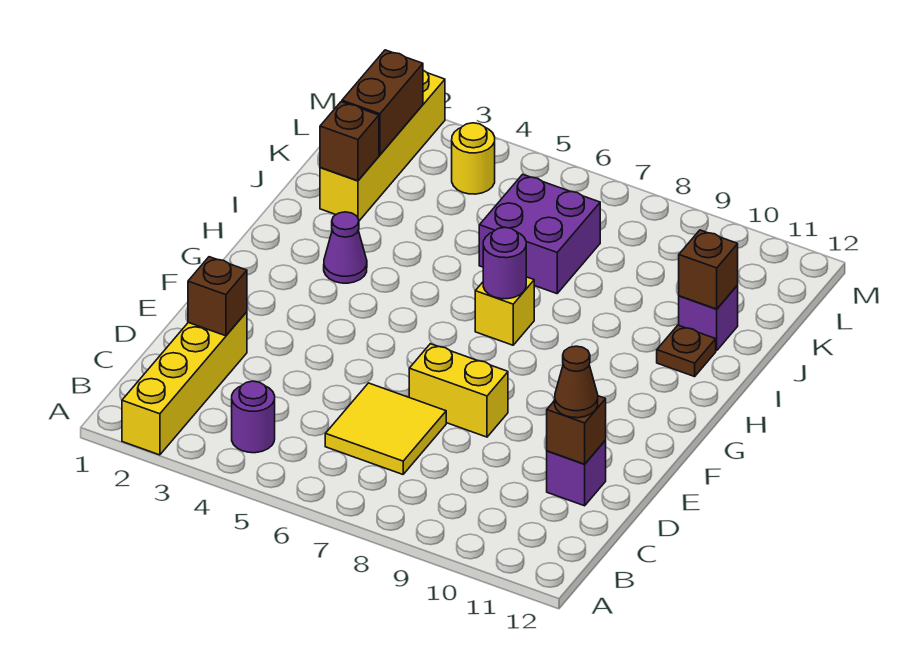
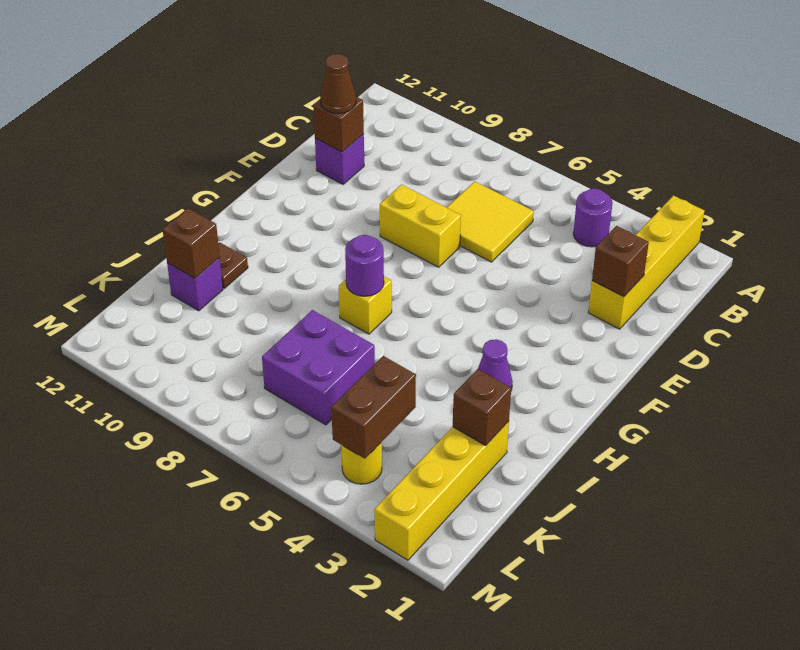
brown 1x2 brick [342,50,423,155] -> brown 1x2 brick moved to [331,356,416,459]

